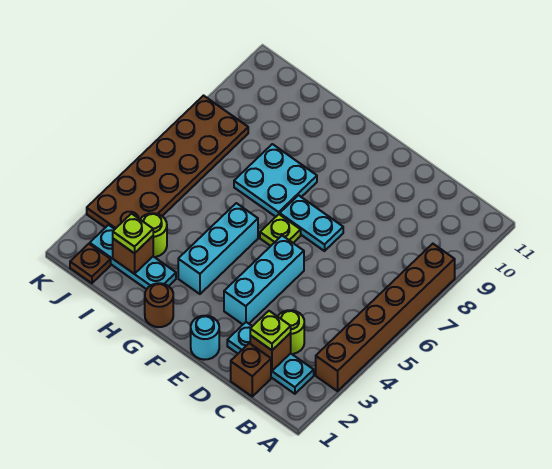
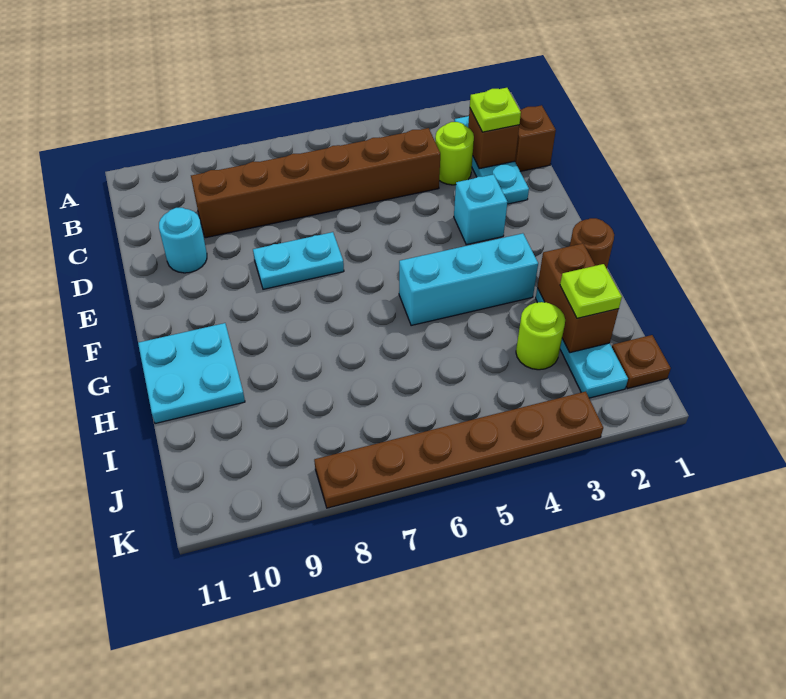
brown 1x6 brick [316,244,455,391] -> brown 1x6 brick moved to [191,128,440,238]
cyan 1x1 round brick [191,316,219,360] -> cyan 1x1 round brick moved to [159,208,207,273]
cyan 1x3 brick [224,236,304,324] -> cyan 1x1 brick [454,174,507,245]
cyan 1x2 plate [280,195,343,251] -> cyan 1x2 plate turned to [253,232,344,289]
lime 1x1 plate [260,214,301,246] -> none
cyan 2x2 plate [234,144,317,217] -> cyan 2x2 plate moved to [138,323,245,424]
brown 1x1 brick [113,236,153,274] -> brown 1x2 brick [537,243,619,353]
brown 2x6 plate [87,96,248,229] -> brown 1x6 plate [314,392,603,508]

